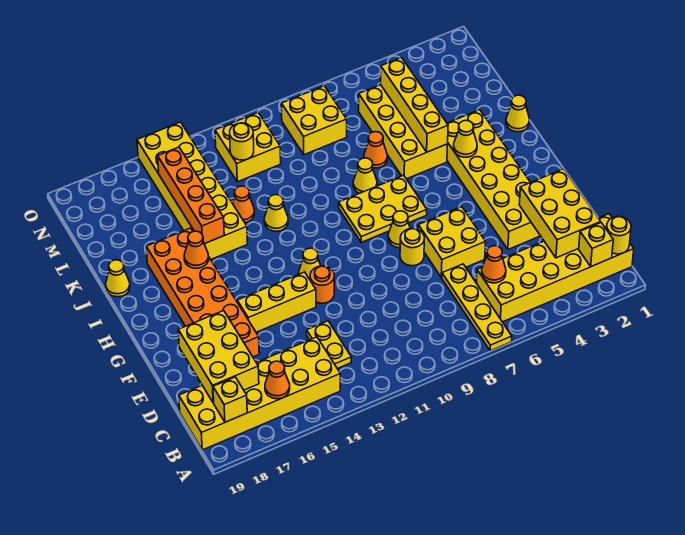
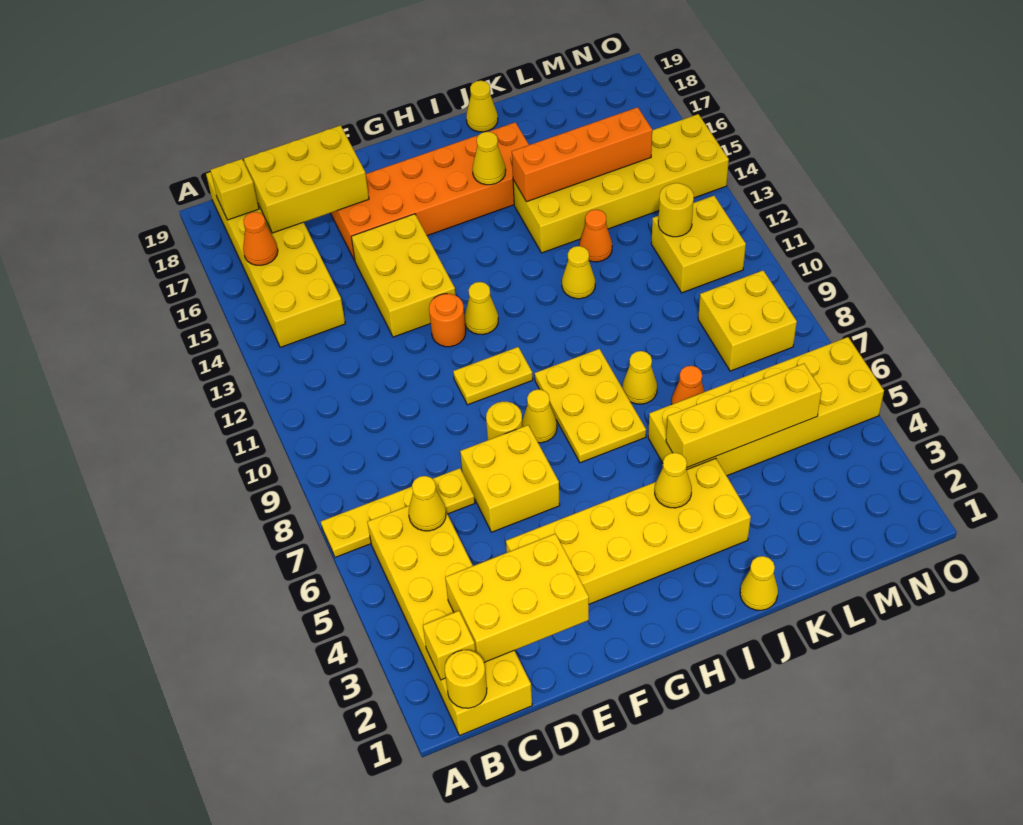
orange 1x1 cone [482,246,506,283] -> yellow 1x1 cone [409,476,446,531]
yellow 1x2 plate [307,321,351,369] -> yellow 1x2 plate moved to [453,347,533,405]
yellow 1x3 brick [237,272,316,332] -> yellow 2x3 brick [351,214,455,337]
orange 1x1 cone [184,231,209,268] -> yellow 1x1 cone [472,132,506,185]
yellow 2x4 brick [359,85,448,179] -> yellow 2x6 brick [648,337,884,476]

